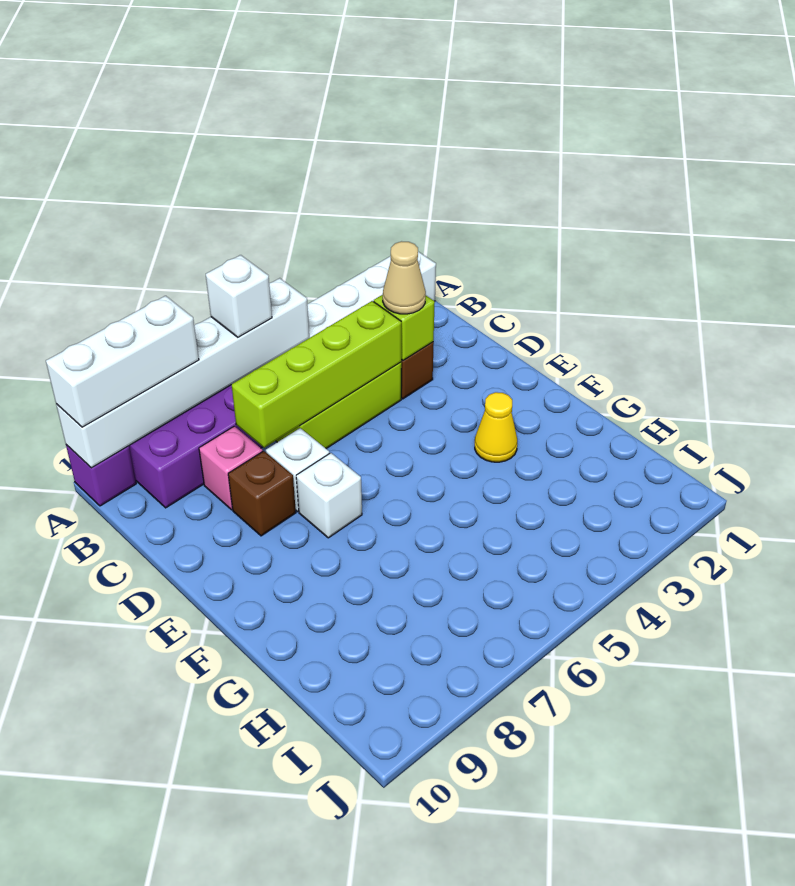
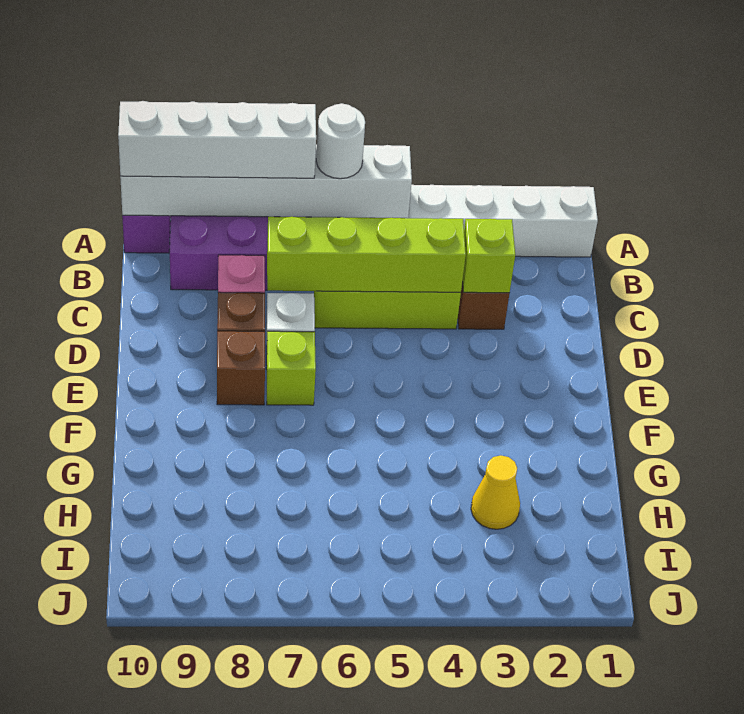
white 1x1 brick [206,255,272,337] -> white 1x1 round brick [316,103,365,179]
white 1x3 brick [46,296,199,427] -> white 1x4 brick [118,101,316,178]
tan 1x1 cone [383,241,426,314] -> none
white 1x1 brick [296,453,362,538] -> lime 1x1 brick [266,331,316,405]
none -> brown 1x1 brick [217,331,265,405]
yellow 1x1 cone [475,392,517,462] -> yellow 1x1 cone moved to [471,455,520,529]

